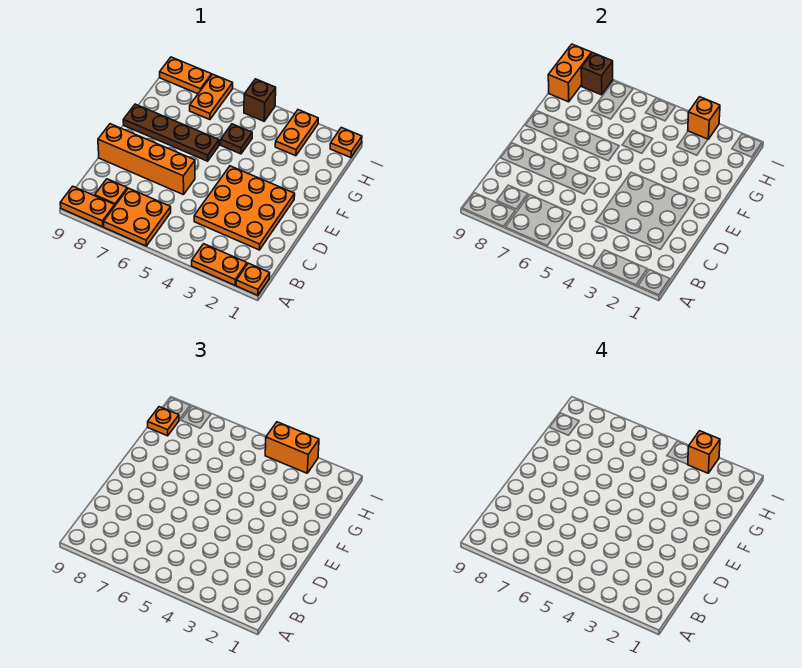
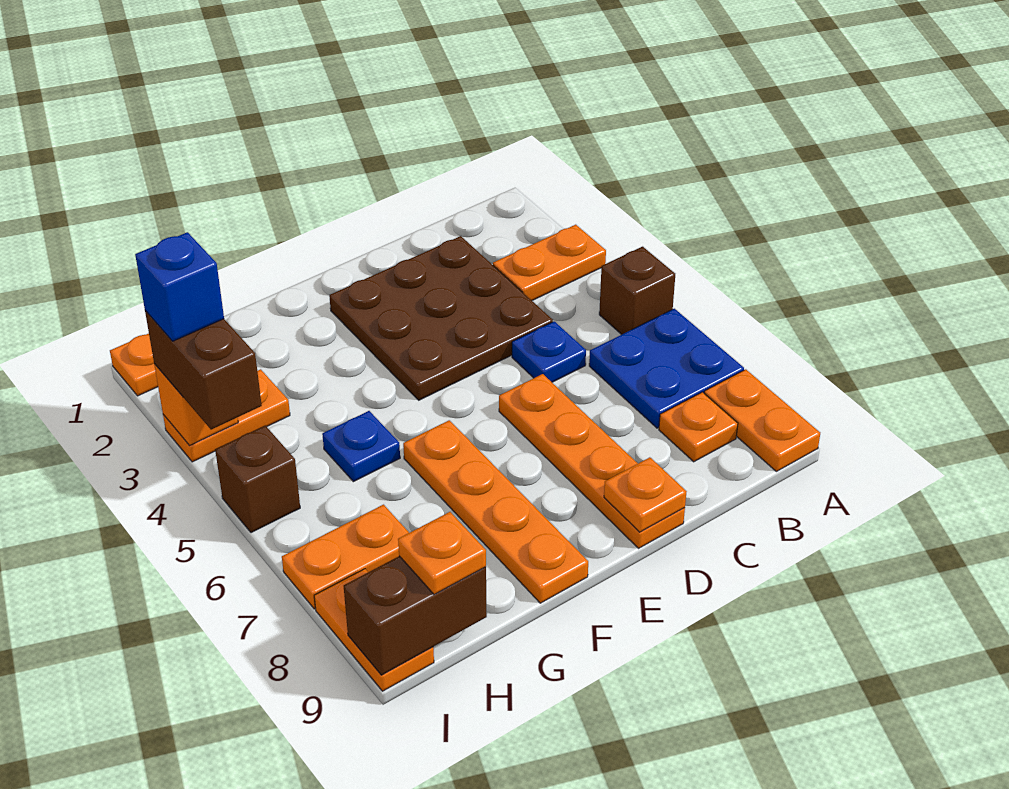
orange 1x1 plate [236,263,270,295] -> orange 1x1 plate moved to [604,457,687,532]
orange 1x2 plate [192,244,247,285] -> orange 1x2 plate turned to [493,225,606,300]
orange 2x2 plate [104,188,171,246] -> blue 2x2 plate [589,309,744,428]
orange 3x3 plate [194,166,295,250] -> brown 3x3 plate [329,236,553,400]
none -> blue 1x1 plate [512,321,586,382]
orange 1x4 brick [98,124,195,195] -> orange 1x4 plate [499,374,685,548]
brown 1x4 plate [123,104,219,161] -> orange 1x4 plate [403,420,588,603]
brown 1x1 plate [221,124,252,154] -> blue 1x1 plate [322,411,400,482]
orange 1x2 brick [548,44,592,102] -> brown 1x2 brick [344,556,487,675]
orange 1x2 brick [265,422,319,473] -> brown 1x2 brick [145,311,262,430]
orange 1x1 brick [687,431,720,473] -> blue 1x1 brick [135,232,224,341]
brown 1x1 brick [581,53,613,95] -> brown 1x1 brick moved to [599,247,675,335]

